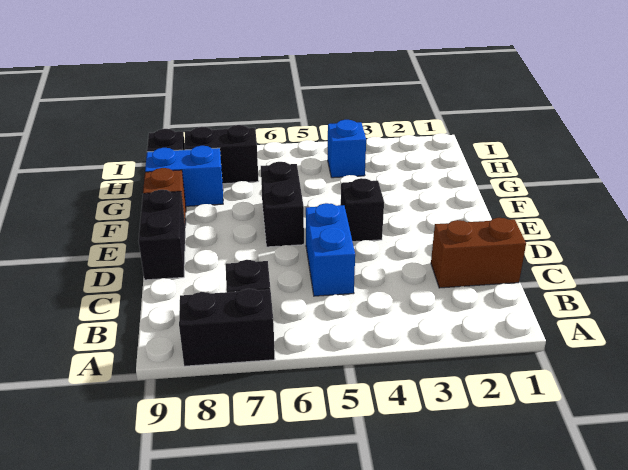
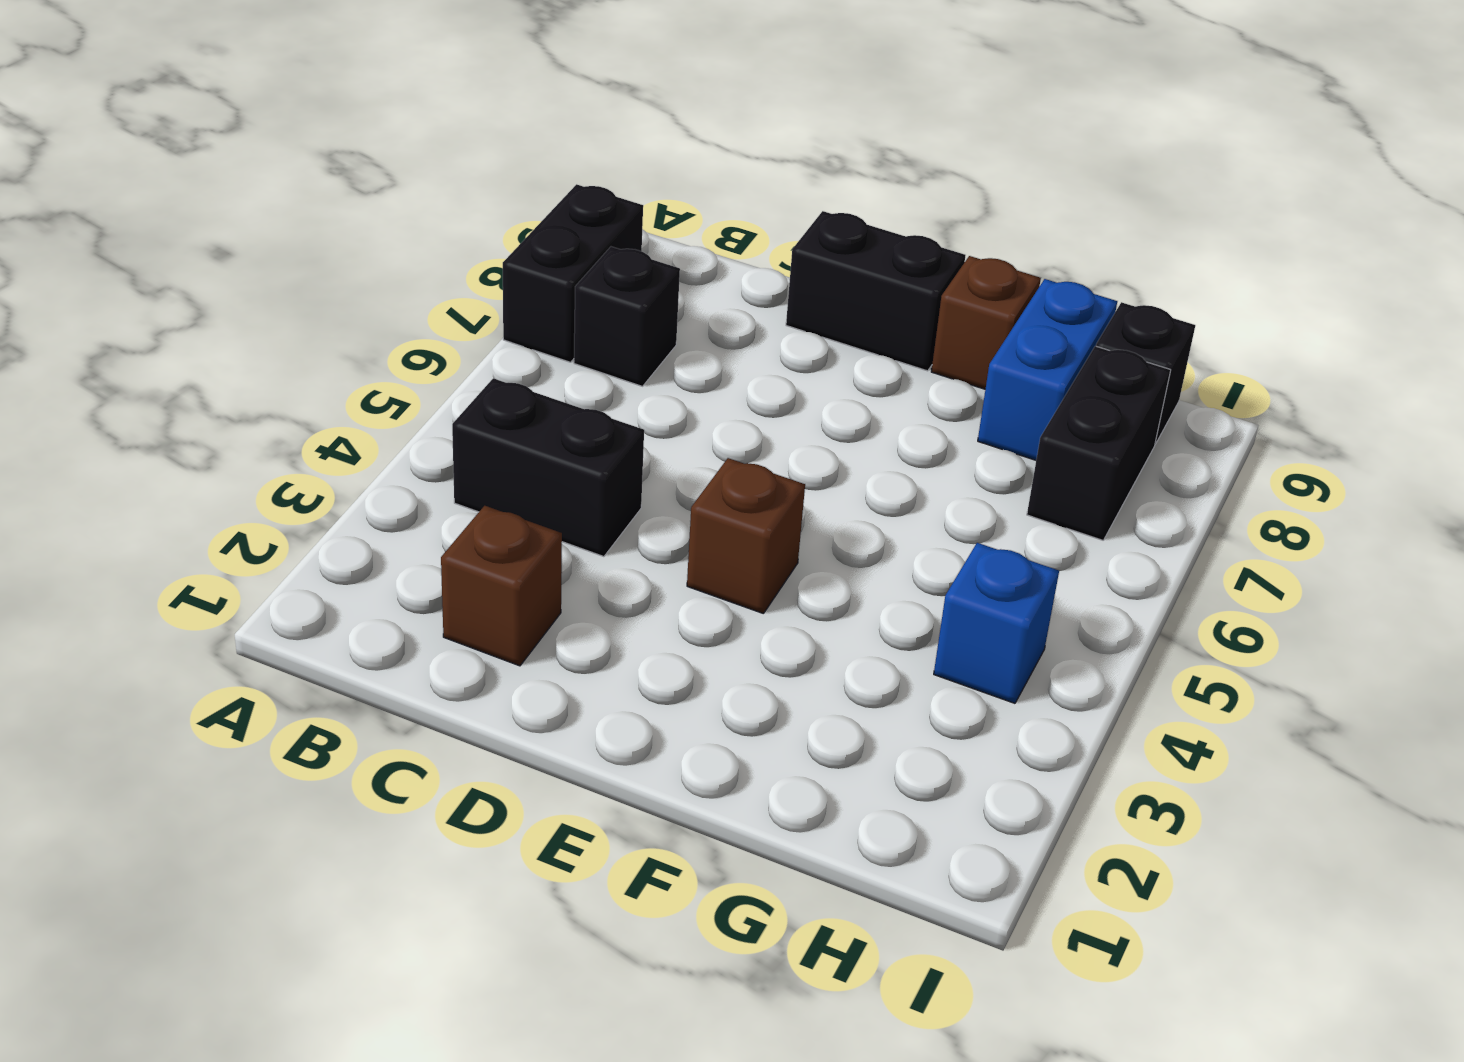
brown 1x2 brick [431,218,526,288] -> brown 1x1 brick [441,506,562,666]
blue 1x2 brick [306,203,355,296] -> none
black 1x1 brick [341,178,384,242] -> brown 1x1 brick [687,458,805,614]
black 1x2 brick [261,162,304,247] -> black 1x2 brick moved to [452,378,644,557]

